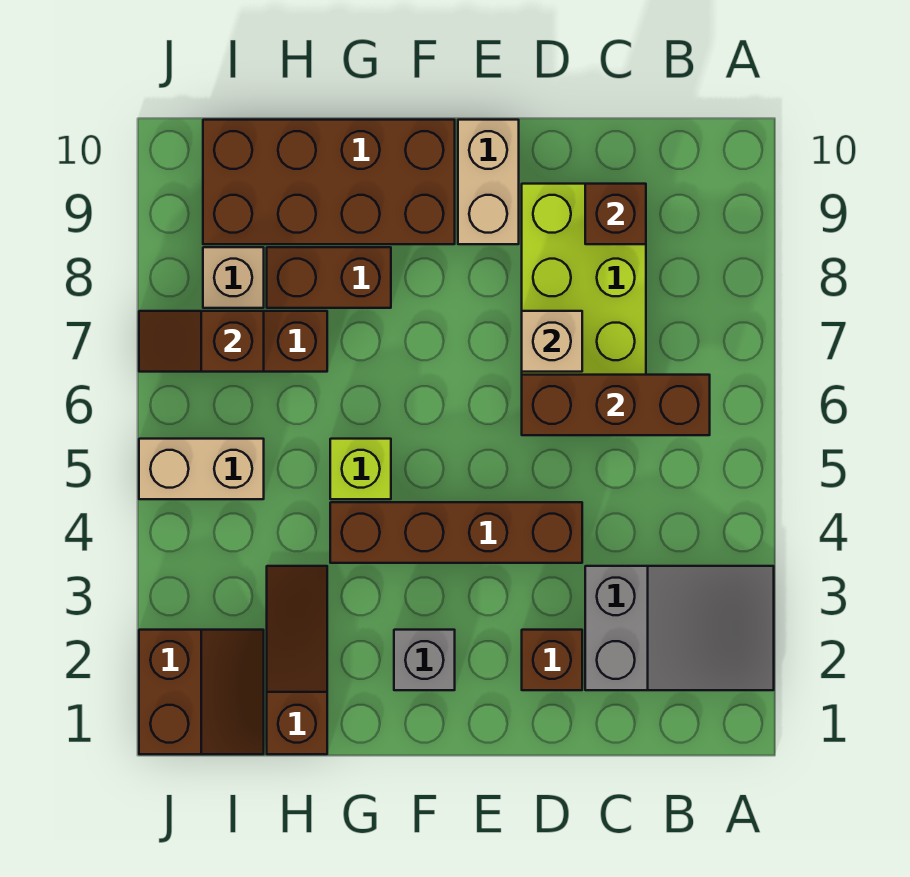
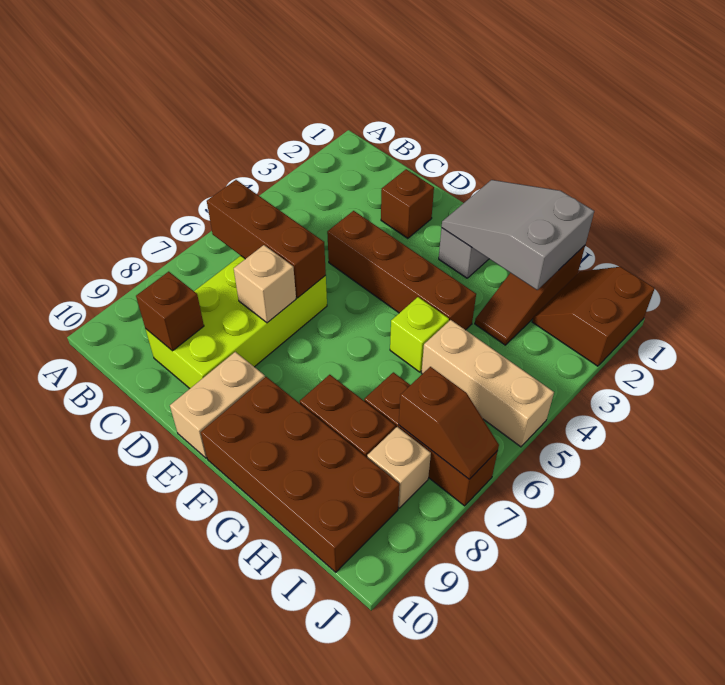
grey 2x3 slope [585,566,774,690] -> grey 2x3 slope moved to [442,180,594,290]
tan 1x2 brick [139,439,264,499] -> tan 1x3 brick [422,320,554,447]

